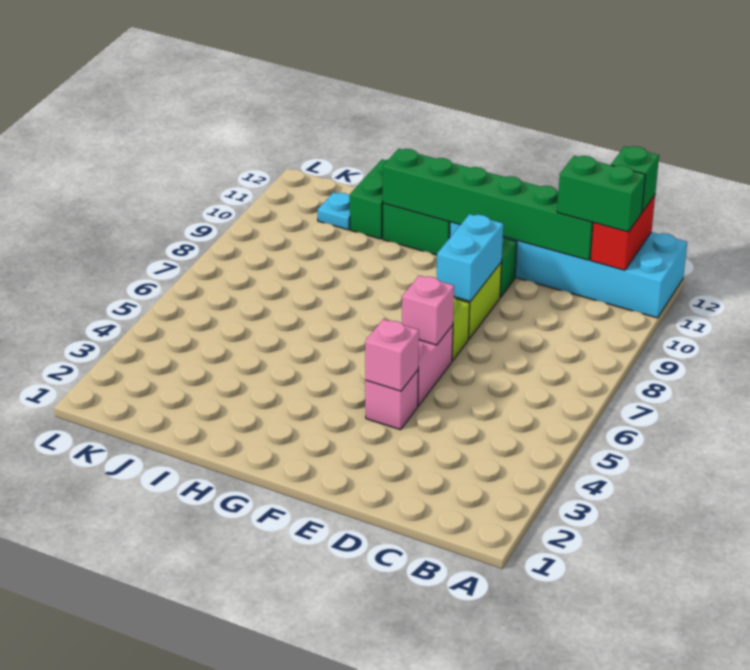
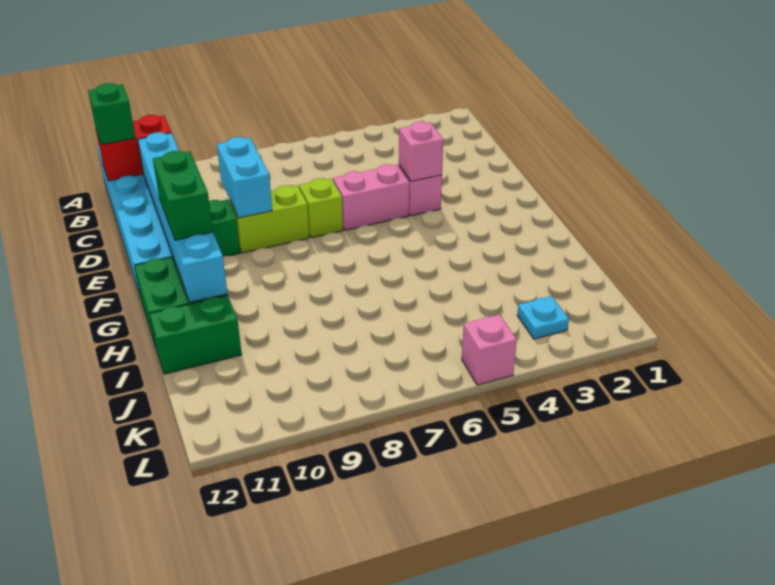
green 1x2 brick [557,156,645,232] -> green 1x2 brick moved to [153,151,213,240]
green 1x6 brick [383,149,593,260] -> cyan 1x6 brick [138,132,227,302]
pink 1x1 brick [402,275,454,345] -> pink 1x1 brick moved to [462,315,517,385]
cyan 1x2 brick [437,214,503,301] -> cyan 1x2 brick turned to [217,137,272,218]
cyan 1x1 plate [318,192,350,230] -> cyan 1x1 plate moved to [517,296,569,339]

